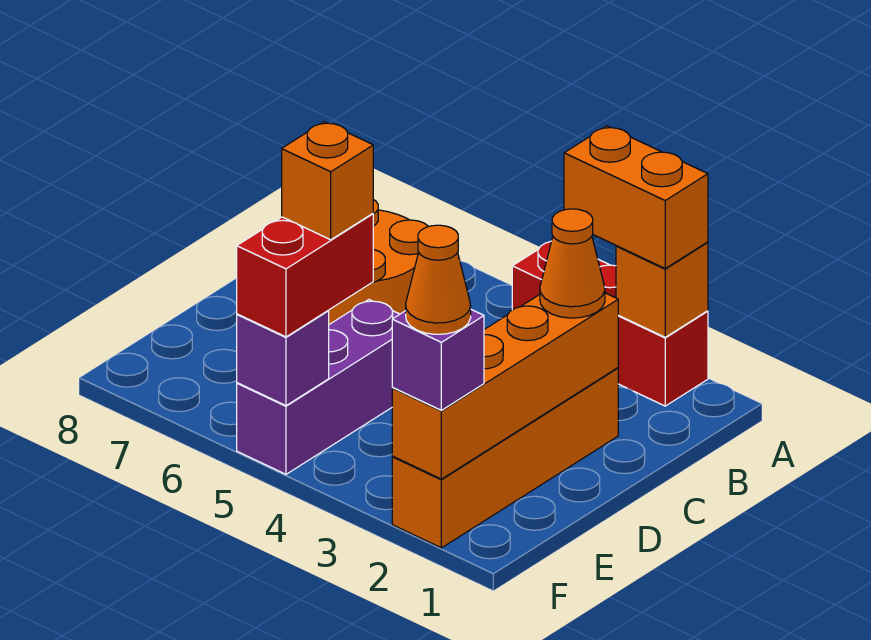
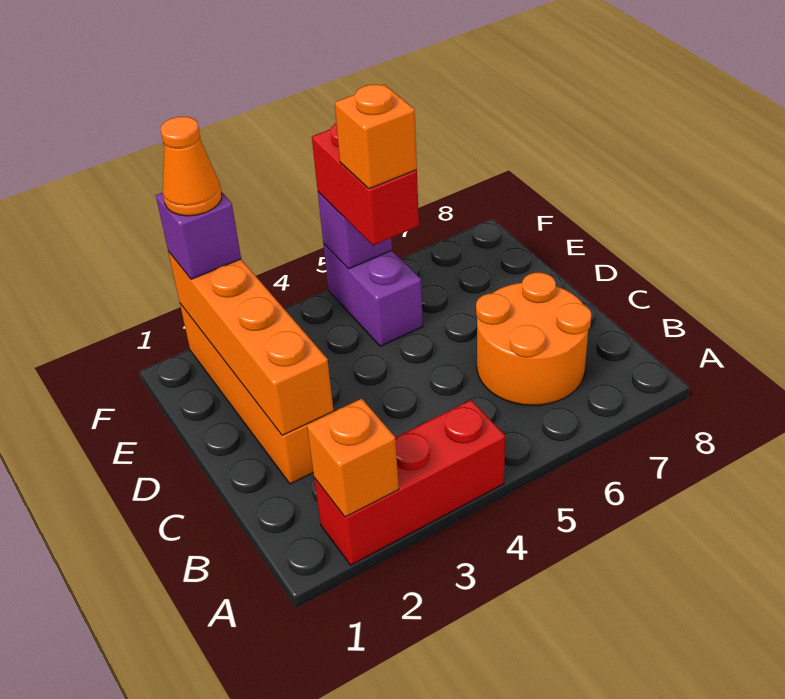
orange 1x2 brick [564,126,708,268] -> none
orange 1x1 cone [540,209,605,318] -> none
purple 1x3 brick [237,300,400,474] -> purple 1x2 brick [323,244,423,346]

